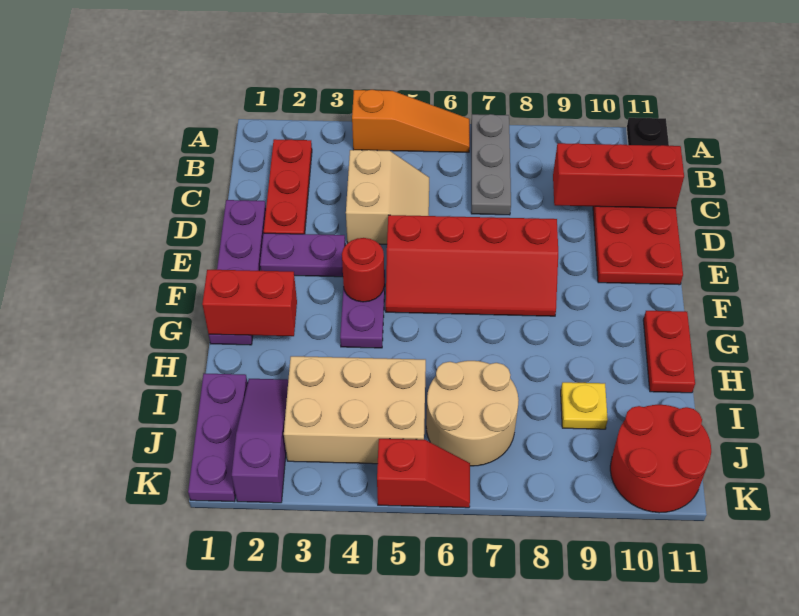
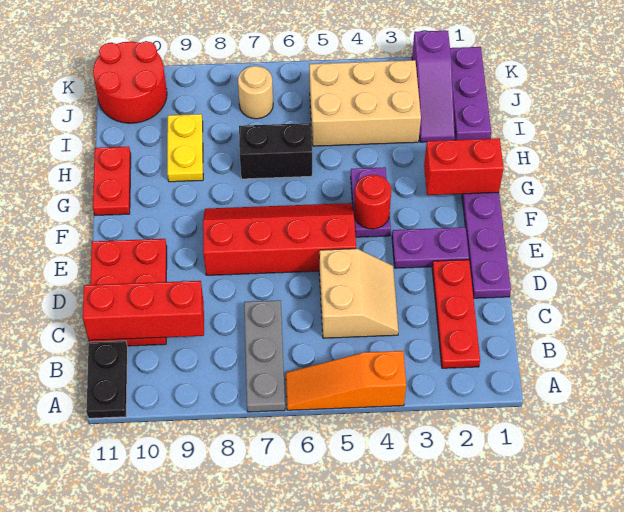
tan 2x2 slope [346,150,429,244] -> tan 2x2 slope turned to [319,249,398,338]
none -> black 1x2 brick [239,123,312,179]
tan 2x2 round brick [426,361,519,466] -> tan 1x1 round brick [238,66,273,119]
yellow 1x1 plate [561,382,608,429] -> yellow 1x2 plate [167,114,203,182]
red 1x2 slope [377,439,470,508] -> none

